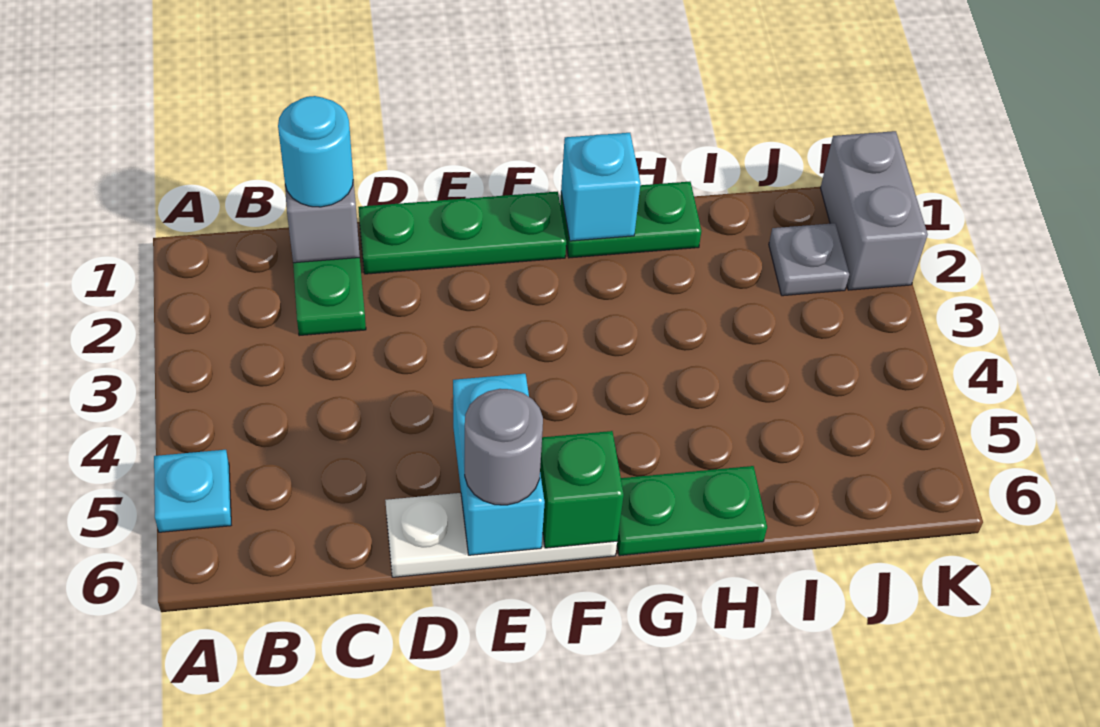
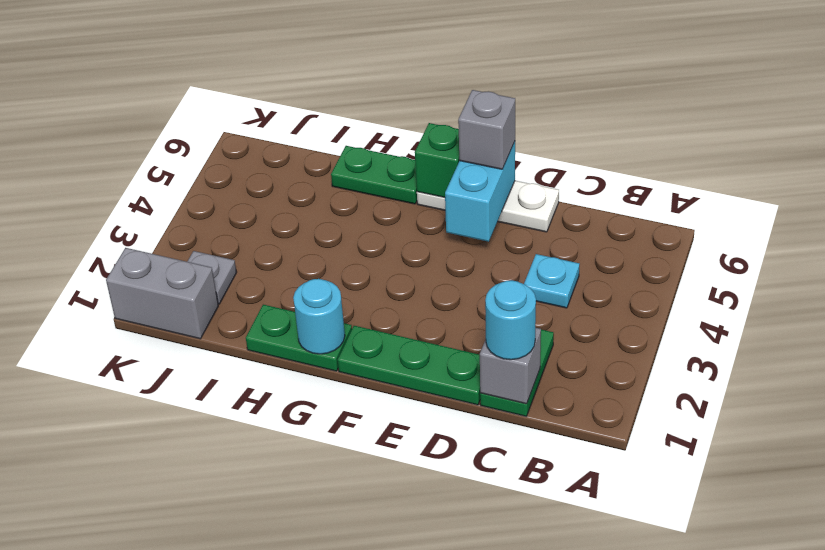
cyan 1x1 plate [154,450,231,532] -> cyan 1x1 plate moved to [524,254,580,308]
grey 1x1 round brick [465,389,543,505] -> grey 1x1 brick [458,90,515,169]
cyan 1x1 brick [561,133,641,241] -> cyan 1x1 round brick [293,279,345,354]
grey 1x2 brick [821,131,928,290] -> grey 1x2 brick turned to [106,248,218,339]

